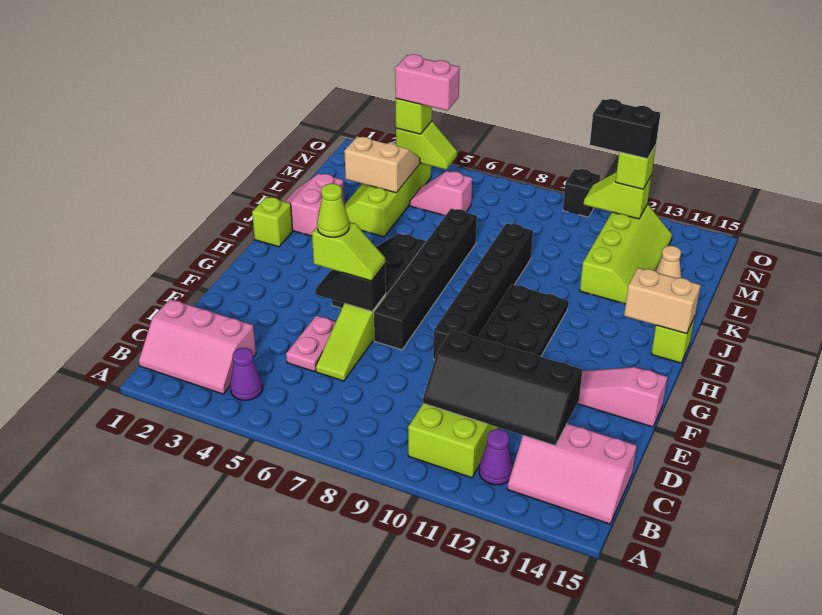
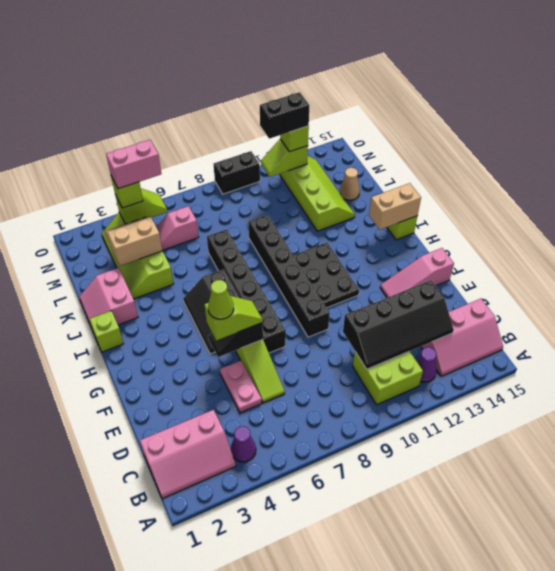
black 1x1 brick [563,169,600,217] -> black 1x2 brick [214,151,260,194]

